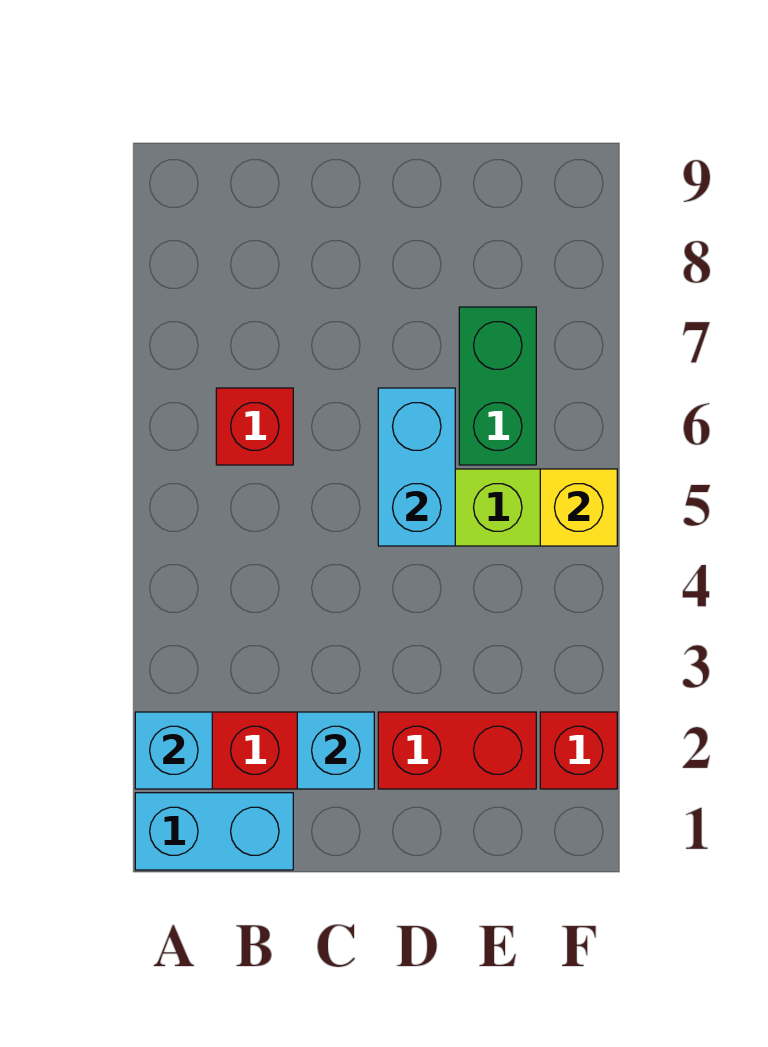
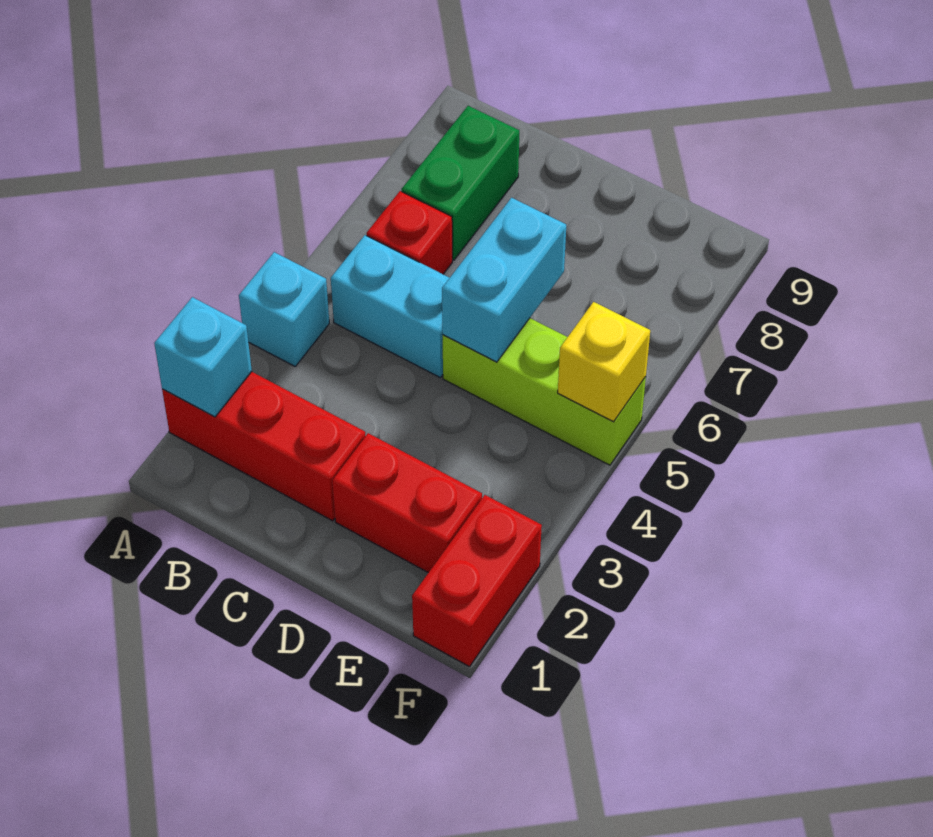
cyan 1x2 brick [135,793,293,870] -> cyan 1x2 brick moved to [331,235,449,377]
cyan 1x1 brick [297,712,374,789] -> cyan 1x1 brick moved to [239,252,329,366]
green 1x2 brick [459,307,536,465] -> green 1x2 brick moved to [402,106,519,260]
red 1x1 brick [540,712,617,789] -> red 1x2 brick [412,495,542,667]

